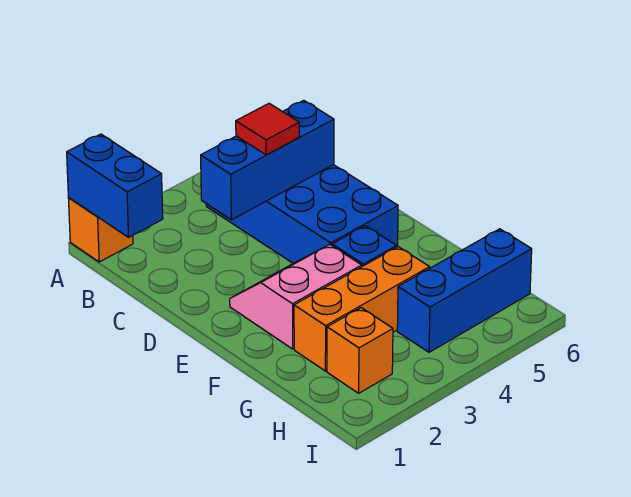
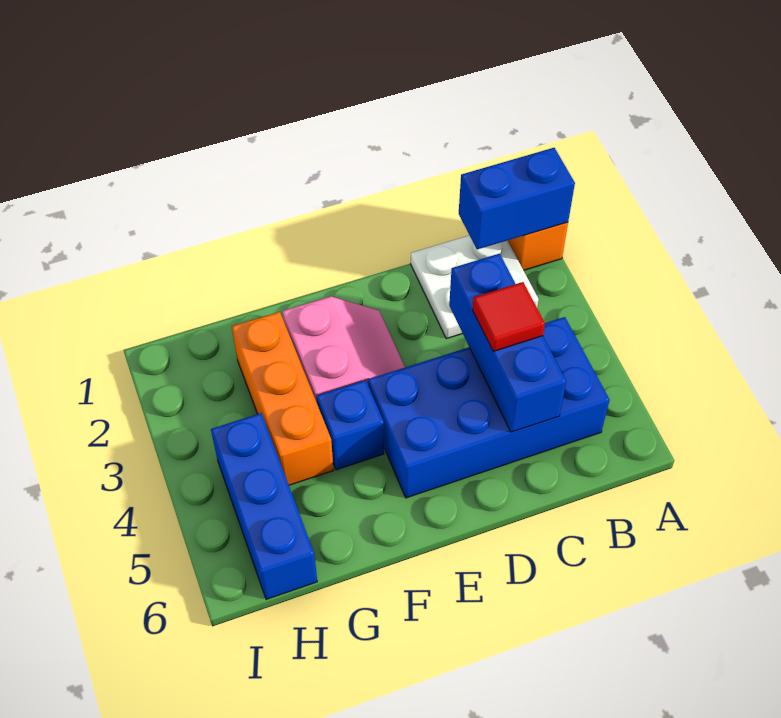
none -> white 2x2 plate [411,235,539,339]
orange 1x1 brick [327,308,393,393] -> none

